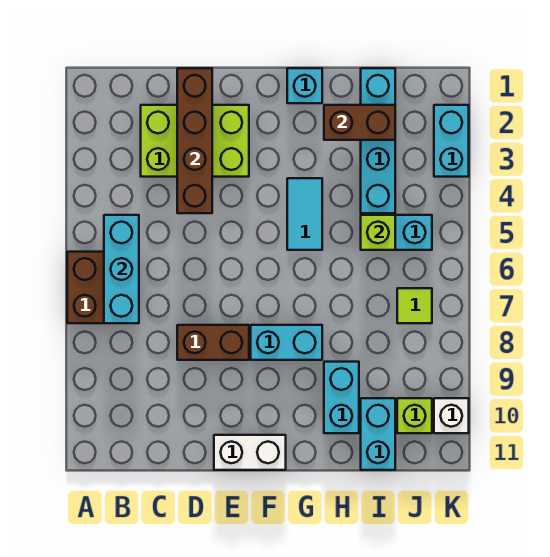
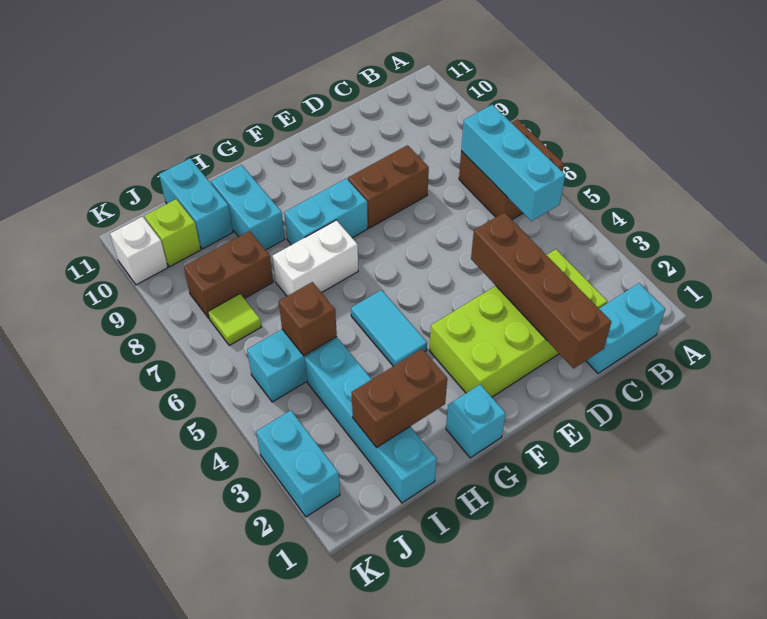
none -> cyan 1x2 brick [586,283,665,373]
lime 2x3 brick [141,105,249,177] -> lime 2x4 brick [429,249,607,397]
white 1x2 brick [214,435,286,470] -> white 1x2 brick moved to [273,220,358,296]
lime 1x1 brick [361,215,395,250] -> brown 1x1 brick [279,282,337,356]
none -> brown 1x2 brick [184,231,273,318]

